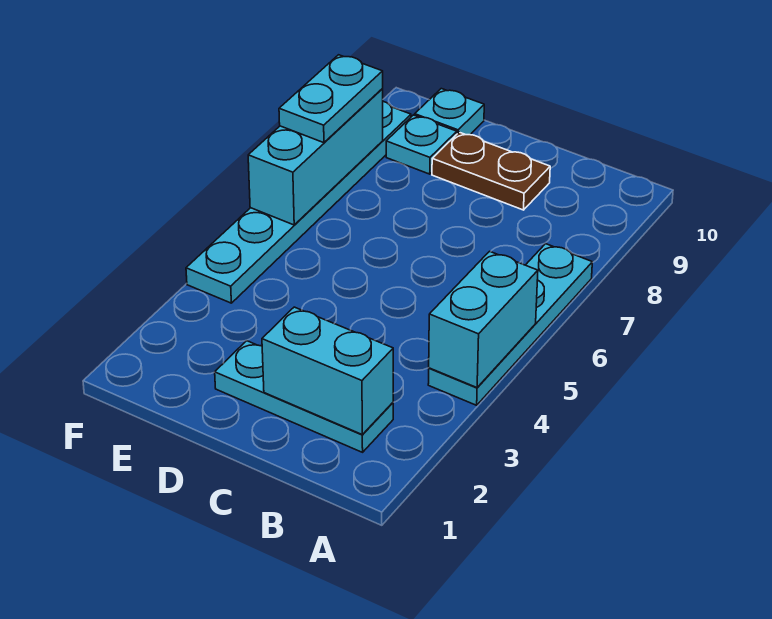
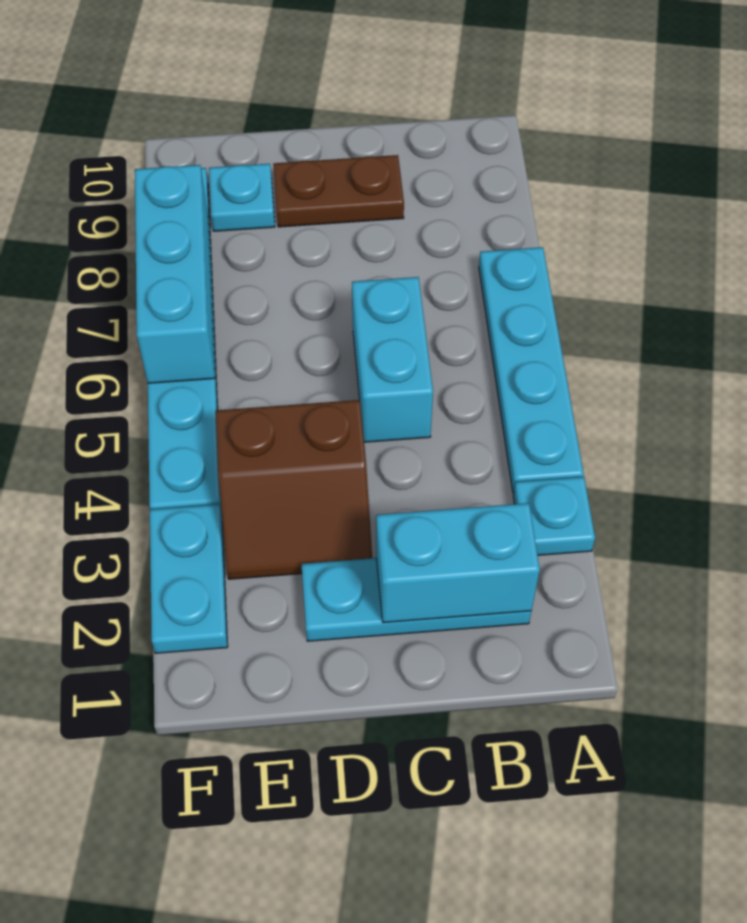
cyan 1x2 brick [429,251,538,388] -> cyan 1x2 brick moved to [352,277,433,442]
none -> brown 2x2 slope [216,400,372,579]
cyan 1x1 plate [415,89,484,135] -> cyan 1x1 plate moved to [513,477,595,555]
cyan 1x2 plate [279,55,383,143] -> cyan 1x2 plate moved to [150,504,228,653]

